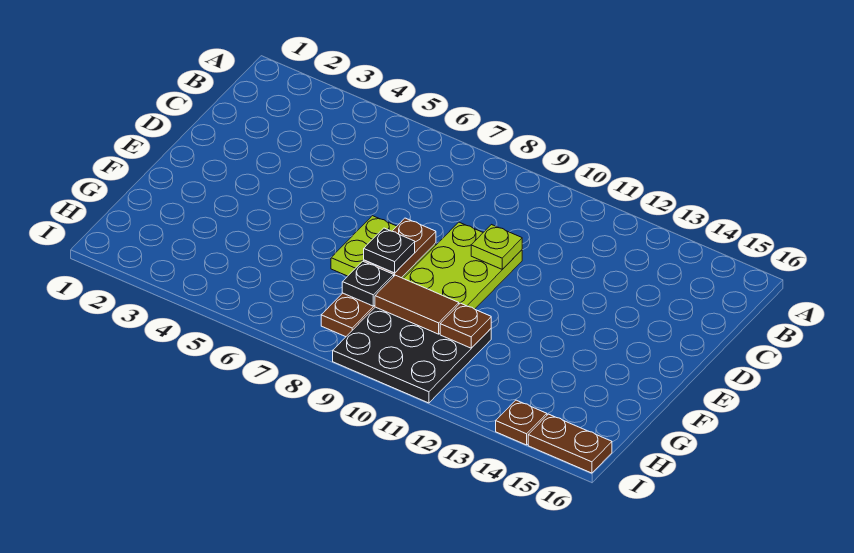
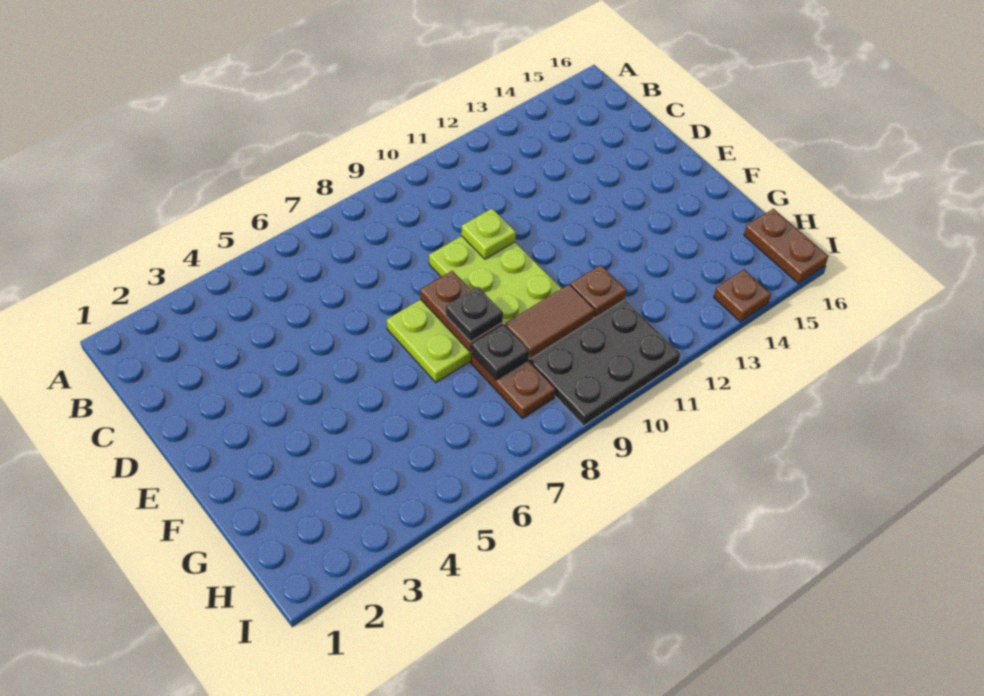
brown 1x2 plate [528,414,612,473] -> brown 1x2 plate turned to [744,209,828,283]

